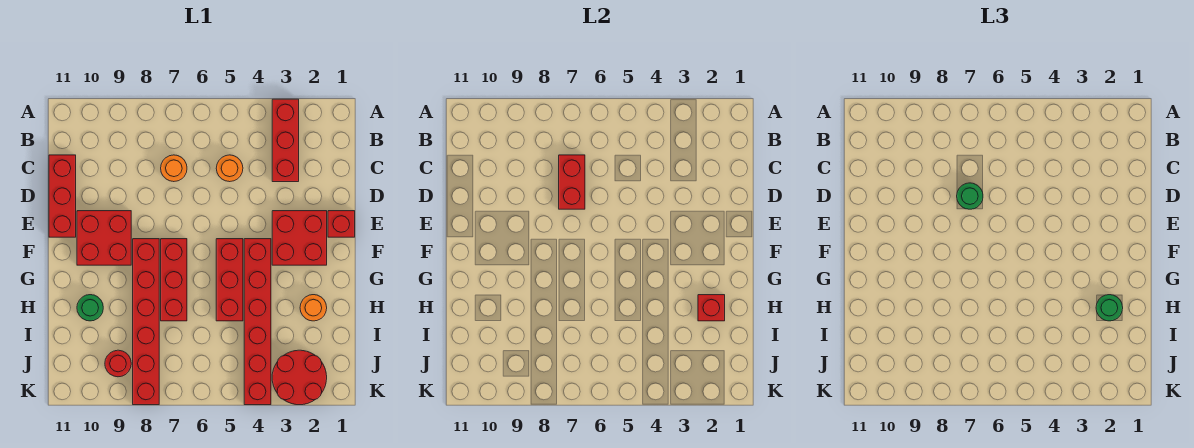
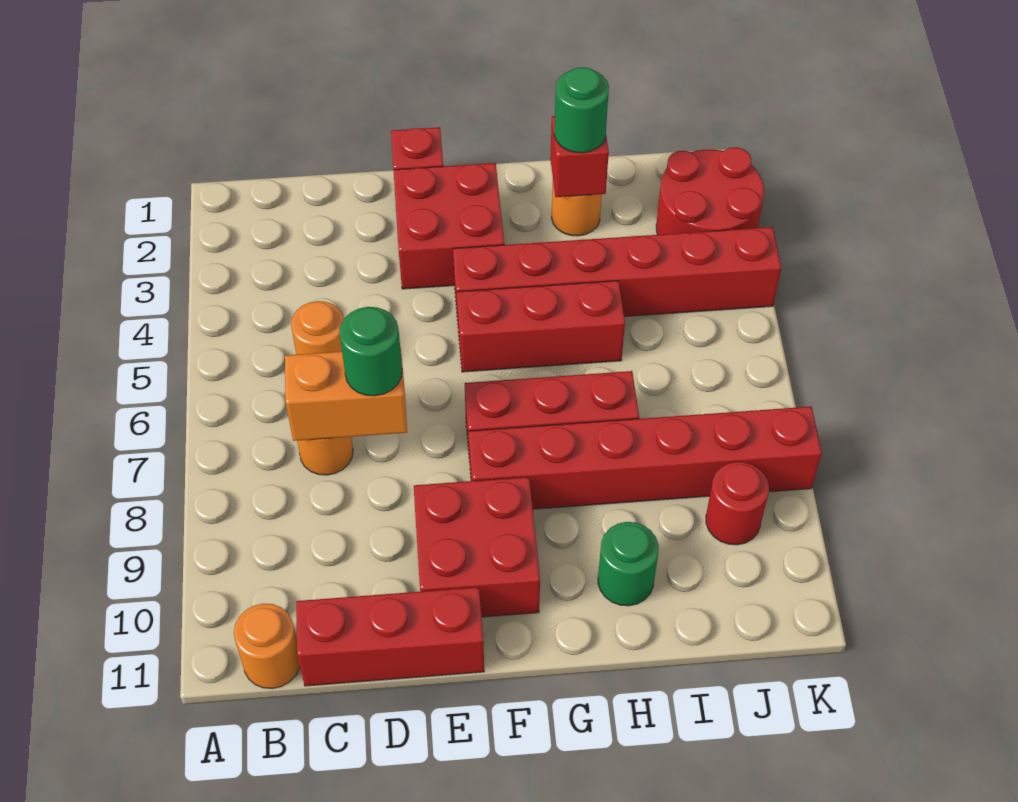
red 1x3 brick [272,99,299,182] -> none
none -> orange 1x1 round brick [234,603,300,688]
red 1x2 brick [559,155,585,209] -> orange 1x2 brick [285,347,407,441]

